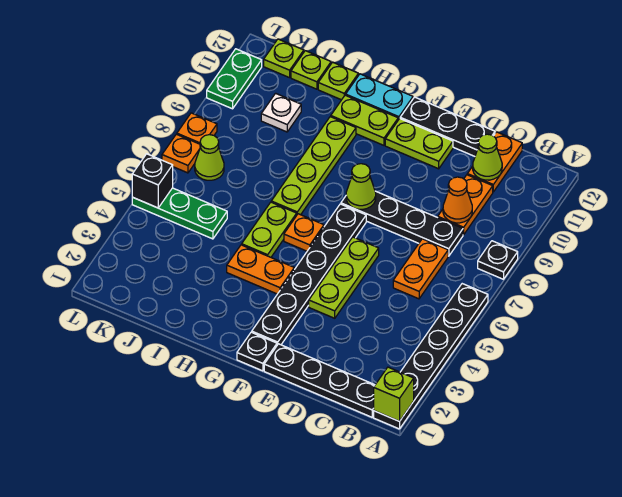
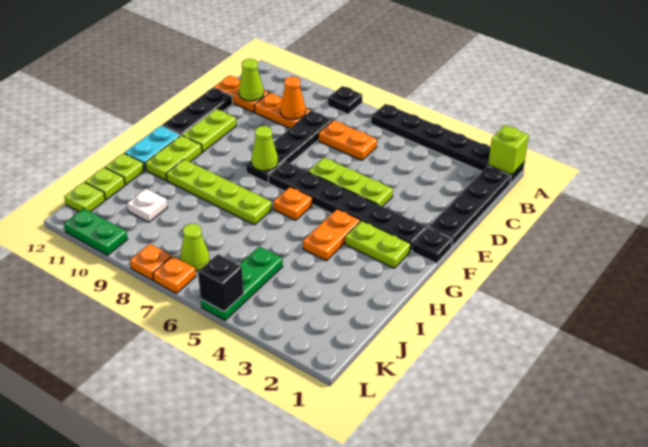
lime 1x2 plate [242,202,297,257] -> lime 1x2 plate moved to [345,221,411,268]

